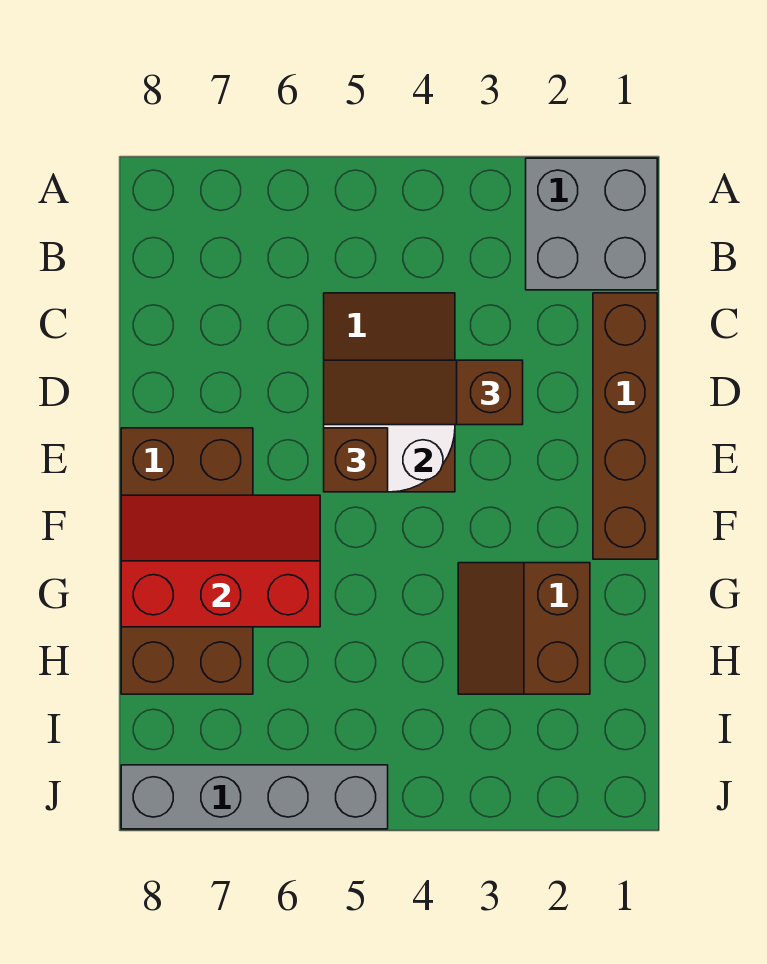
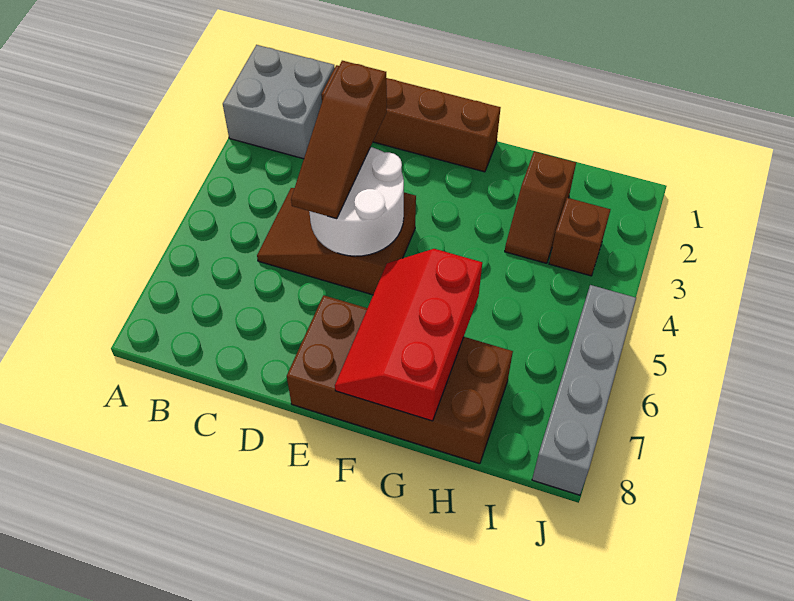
brown 1x1 brick [324,428,388,492] -> brown 1x1 brick moved to [549,198,610,276]
brown 2x2 slope [458,563,590,694] -> brown 1x2 slope [505,152,576,263]

